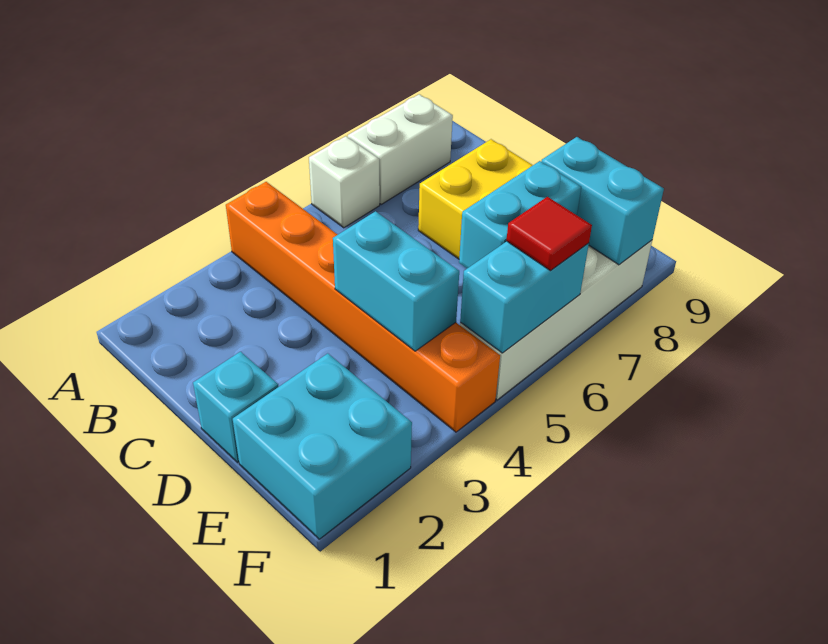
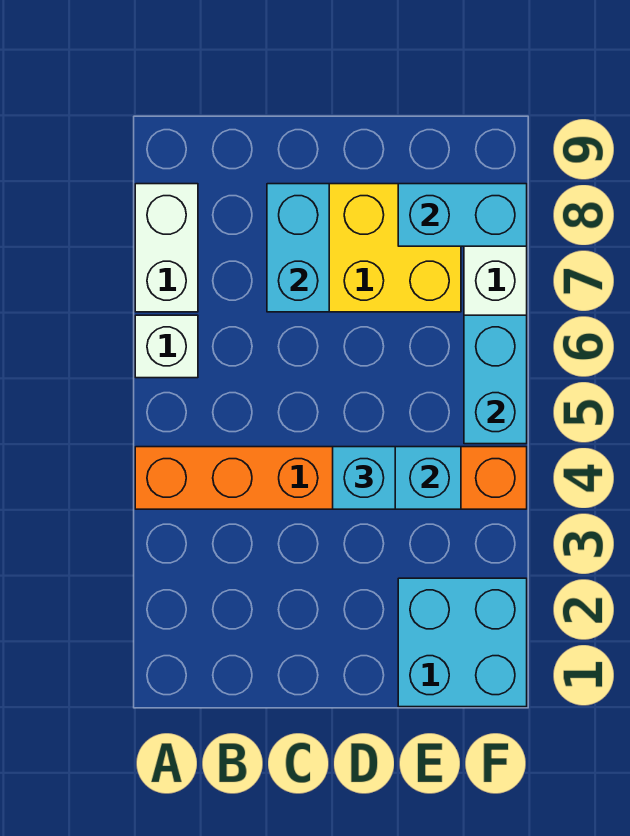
cyan 1x1 brick [193,352,278,462] -> cyan 1x1 brick moved to [333,447,395,509]
cyan 1x2 brick [459,161,581,268] -> cyan 1x2 brick moved to [267,184,329,312]
red 1x1 tile [506,197,592,271] -> none

